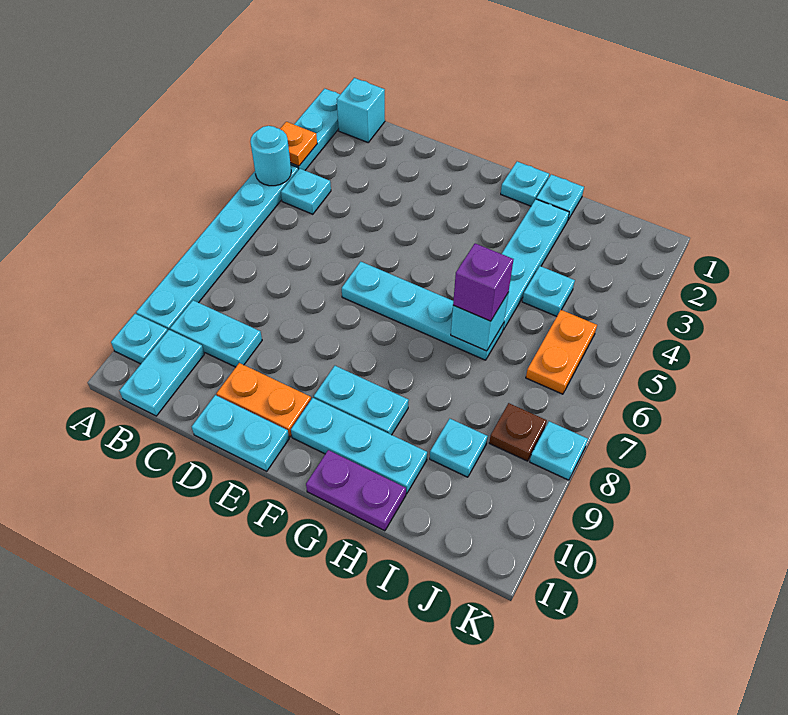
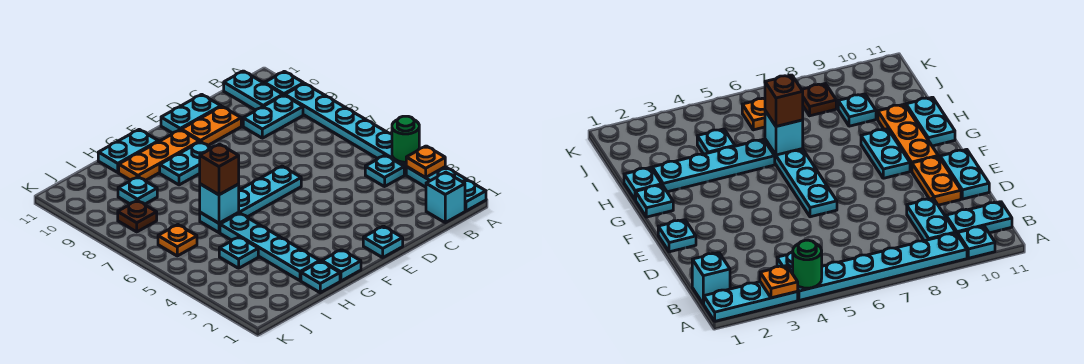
cyan 1x1 round brick [250,126,291,186] -> green 1x1 round brick [392,116,419,162]
cyan 1x3 plate [291,398,427,494] -> orange 1x3 plate [119,130,200,181]
purple 1x2 plate [306,450,406,531] -> cyan 1x2 plate [98,130,158,172]
purple 1x1 brick [453,243,513,321] -> brown 1x1 brick [200,144,239,195]
orange 1x2 plate [526,310,597,394] -> orange 1x1 plate [158,225,197,256]
cyan 1x1 plate [530,421,588,480] -> cyan 1x1 plate moved to [363,226,403,258]

